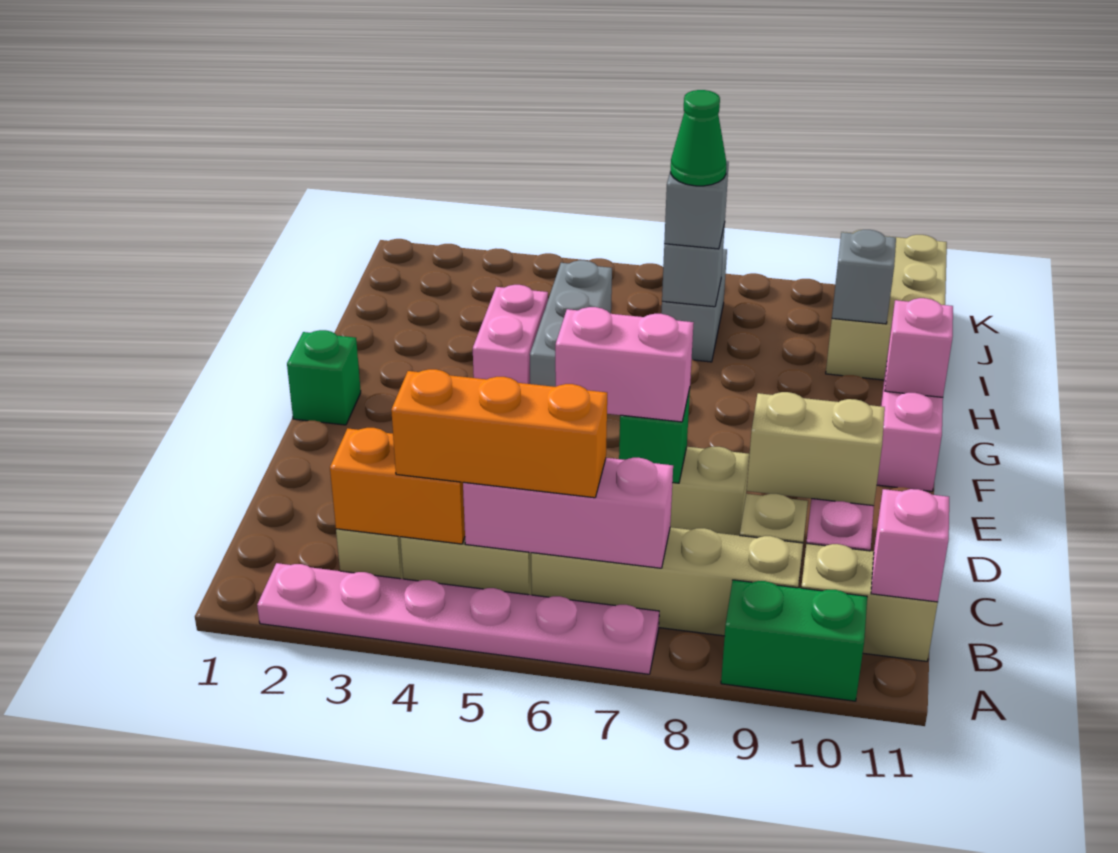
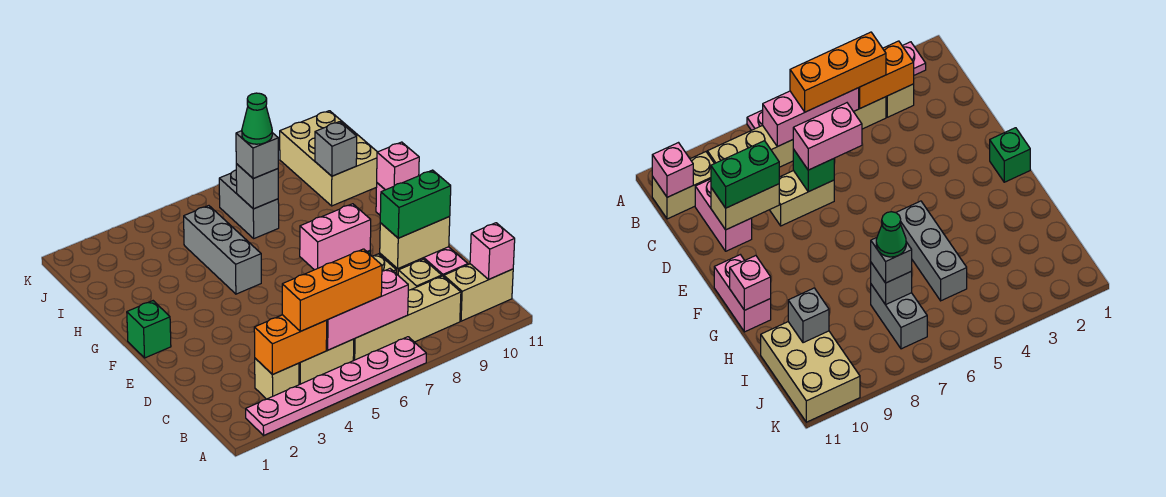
green 1x2 brick [721,580,867,701] -> green 1x2 brick moved to [380,170,451,238]
pink 1x2 brick [473,285,548,384] -> none

